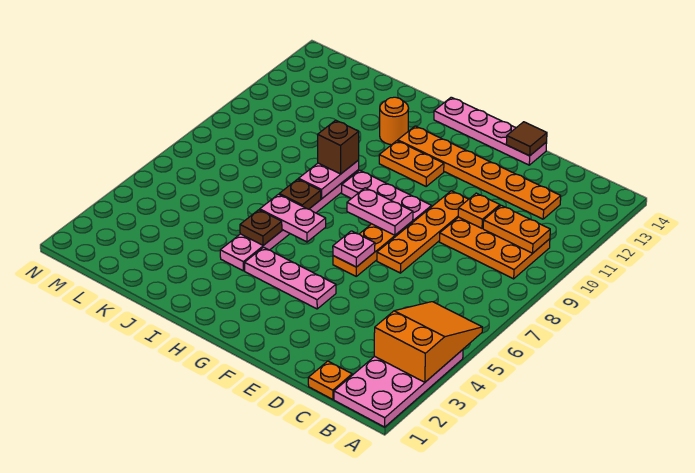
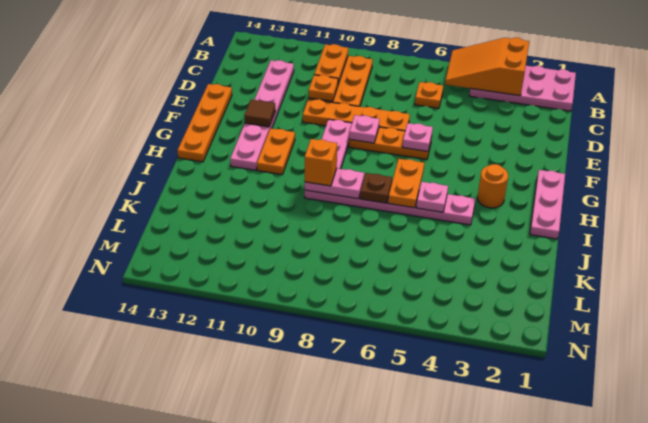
orange 1x1 plate [308,361,352,399] -> orange 1x1 plate moved to [415,82,443,108]
orange 1x6 plate [398,126,561,219] -> pink 1x6 plate [230,60,294,170]
pink 1x4 plate [434,97,547,165] -> orange 1x4 plate [177,84,232,162]
brown 1x1 tile [506,122,547,156] -> brown 1x1 tile moved to [244,100,275,127]
pink 1x3 plate [245,247,336,309] -> pink 1x3 plate moved to [530,170,565,239]
pink 1x2 plate [347,188,413,235] -> pink 1x1 plate [349,115,380,143]
pink 1x2 plate [260,194,326,242] -> orange 1x2 plate [388,159,424,208]
brown 1x1 plate [240,210,282,245] -> pink 1x1 plate [416,182,448,212]
brown 1x1 brick [318,120,359,174] -> orange 1x1 brick [305,139,337,186]
orange 1x1 round brick [380,97,409,145] -> orange 1x1 round brick moved to [478,164,508,208]

